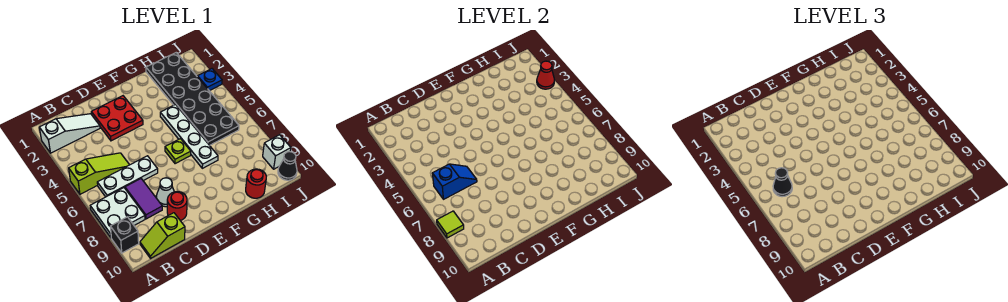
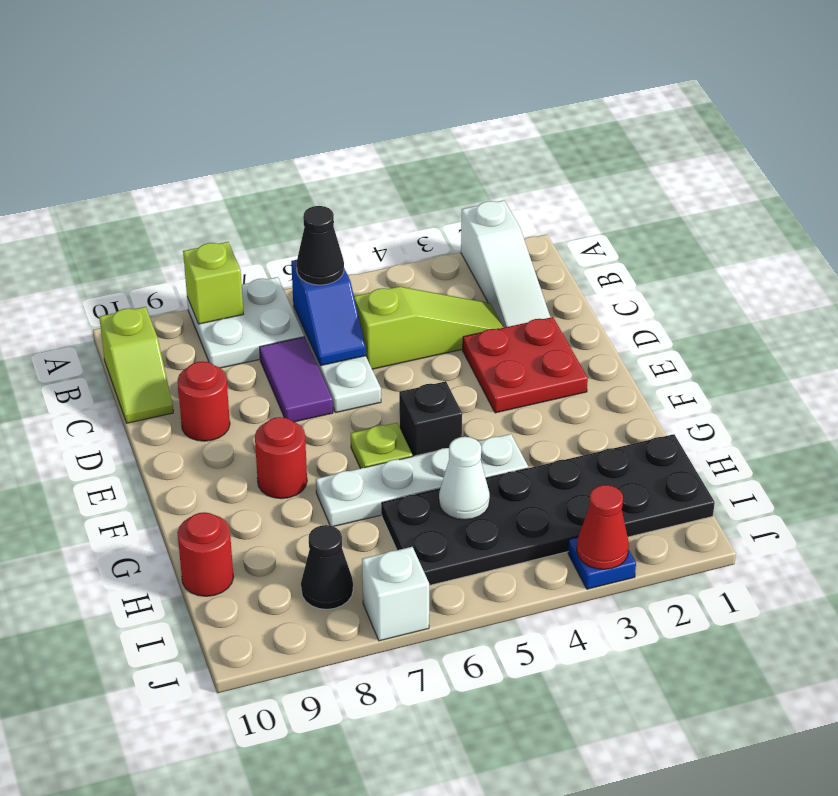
lime 1x3 slope [69,153,129,194] -> lime 1x3 slope turned to [354,287,504,369]
lime 1x1 tile [437,211,464,238] -> lime 1x1 brick [183,242,243,324]
black 1x1 brick [110,217,139,253] -> black 1x1 brick moved to [399,381,462,456]
lime 1x2 slope [140,213,185,258] -> lime 1x2 slope turned to [99,307,173,423]
purple 1x2 tile [125,179,162,219] -> purple 1x2 tile turned to [260,337,333,422]
white 1x1 cone [156,178,174,207] -> white 1x1 cone moved to [439,437,490,520]
none -> red 1x1 round brick [255,417,307,499]
white 1x1 brick [263,135,291,169] -> white 1x1 brick moved to [362,547,429,641]
black 1x1 cone [278,152,297,180] -> black 1x1 cone moved to [301,525,353,609]

